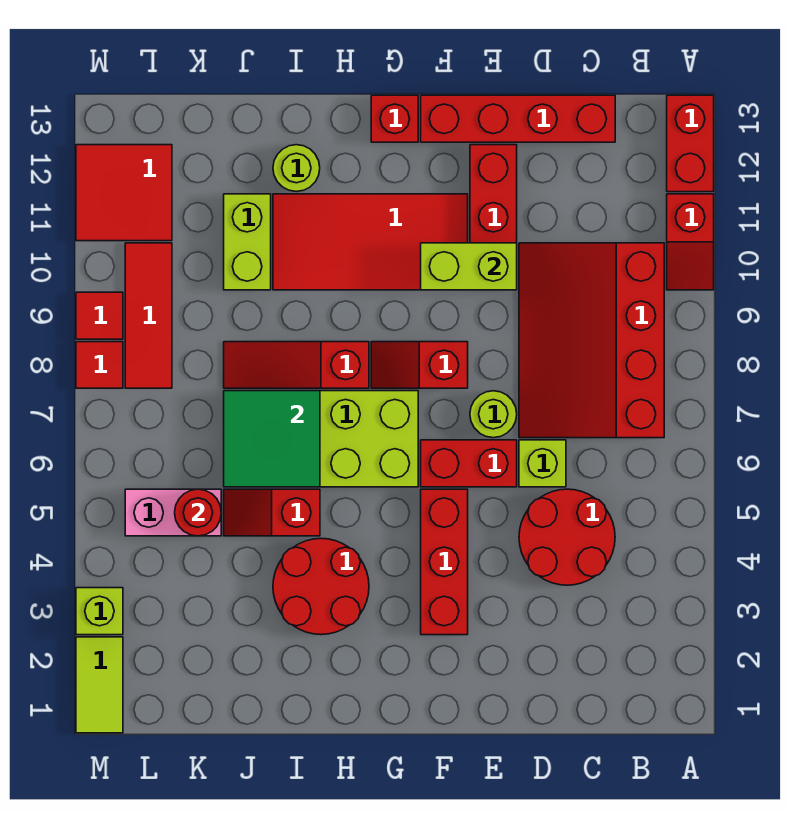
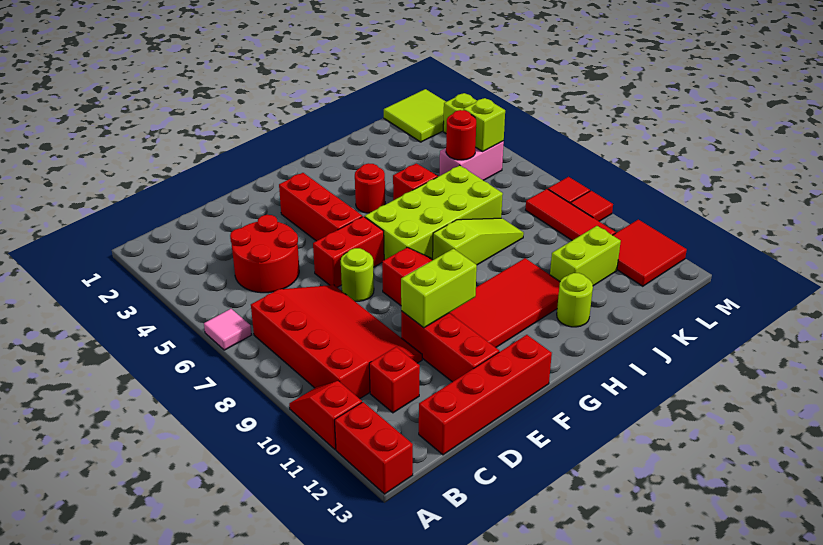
none -> pink 1x1 tile [204,309,252,350]
lime 1x1 brick [519,440,566,487] -> lime 1x1 brick moved to [463,98,505,151]
red 1x1 brick [371,95,418,142] -> red 1x1 brick moved to [369,347,420,413]
red 2x2 round brick [273,539,369,635] -> red 1x1 round brick [355,163,385,213]
red 1x3 slope [224,342,369,388] -> lime 1x3 slope [433,218,524,265]
green 2x2 tile [224,391,320,487] -> none
lime 1x2 brick [224,194,271,290] -> lime 1x2 brick turned to [550,226,621,286]
lime 1x2 tile [76,637,123,733] -> lime 2x2 tile [384,89,446,142]

